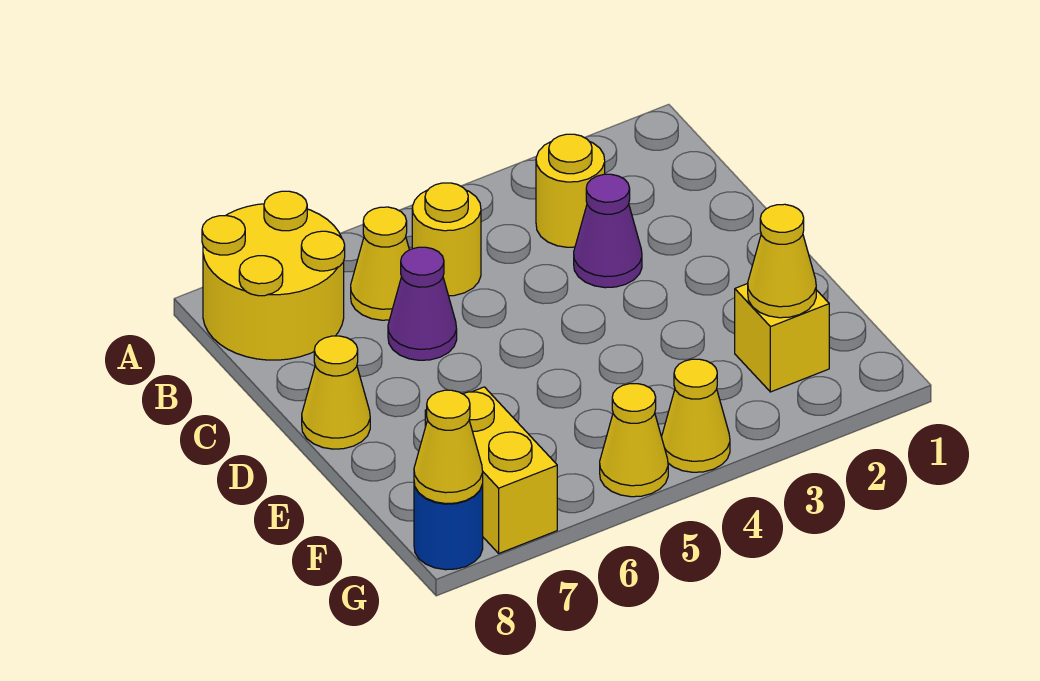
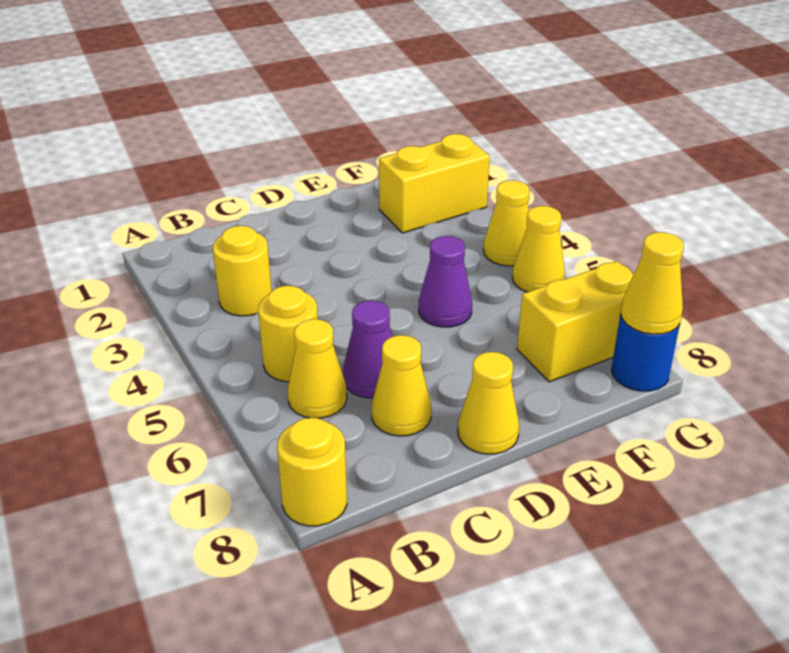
yellow 2x2 round brick [202,191,345,360] -> yellow 1x1 round brick [277,418,347,526]
purple 1x1 cone [574,174,642,288] -> purple 1x1 cone moved to [419,236,472,327]
yellow 1x1 brick [735,284,829,392] -> yellow 1x2 brick [379,134,490,233]
yellow 1x1 cone [748,204,816,318] -> yellow 1x1 cone moved to [372,335,431,436]

